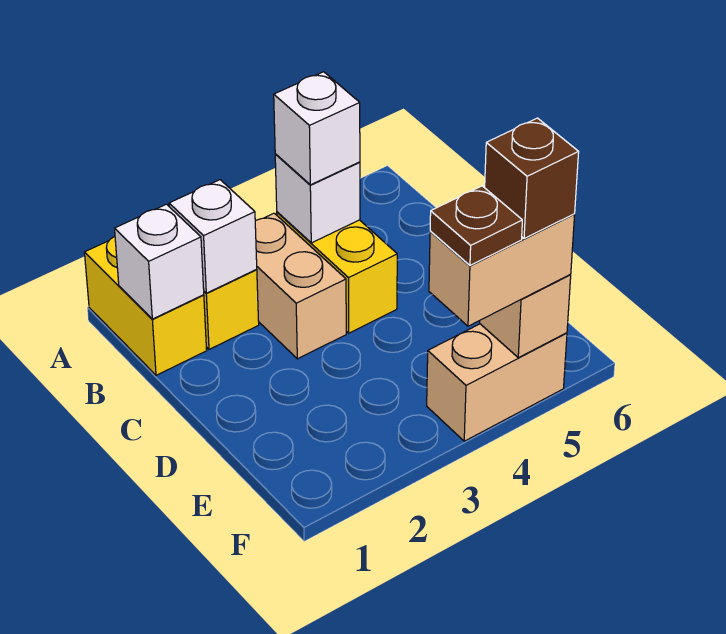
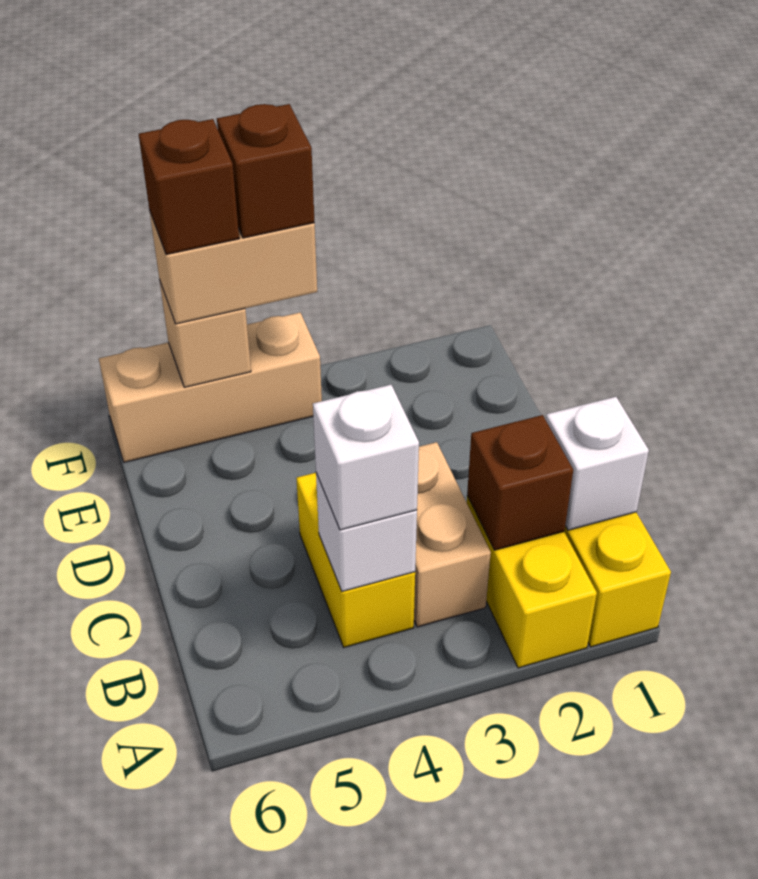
white 1x1 brick [169,180,257,293] -> brown 1x1 brick [467,415,573,550]
tan 1x2 brick [427,324,567,441] -> tan 1x3 brick [99,313,322,462]
brown 1x1 plate [430,186,522,265] -> brown 1x1 brick [217,104,315,238]

